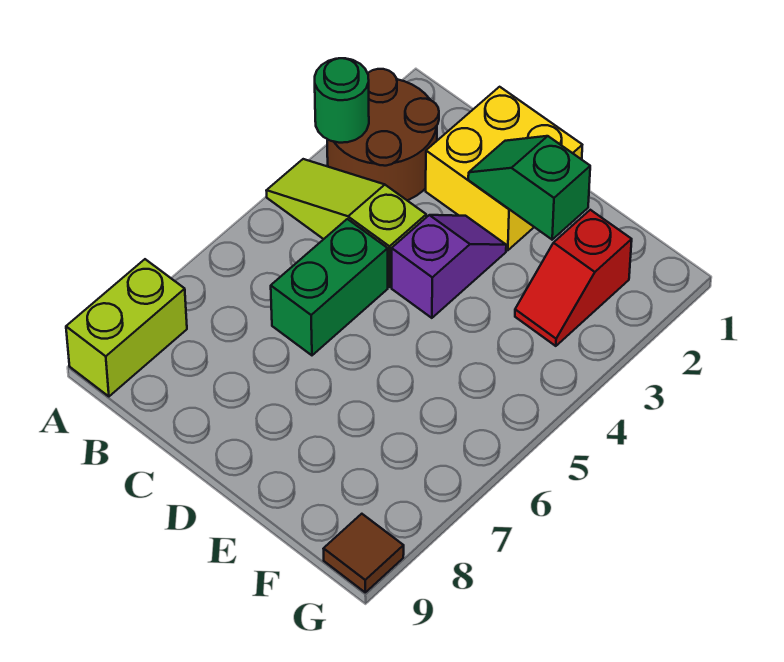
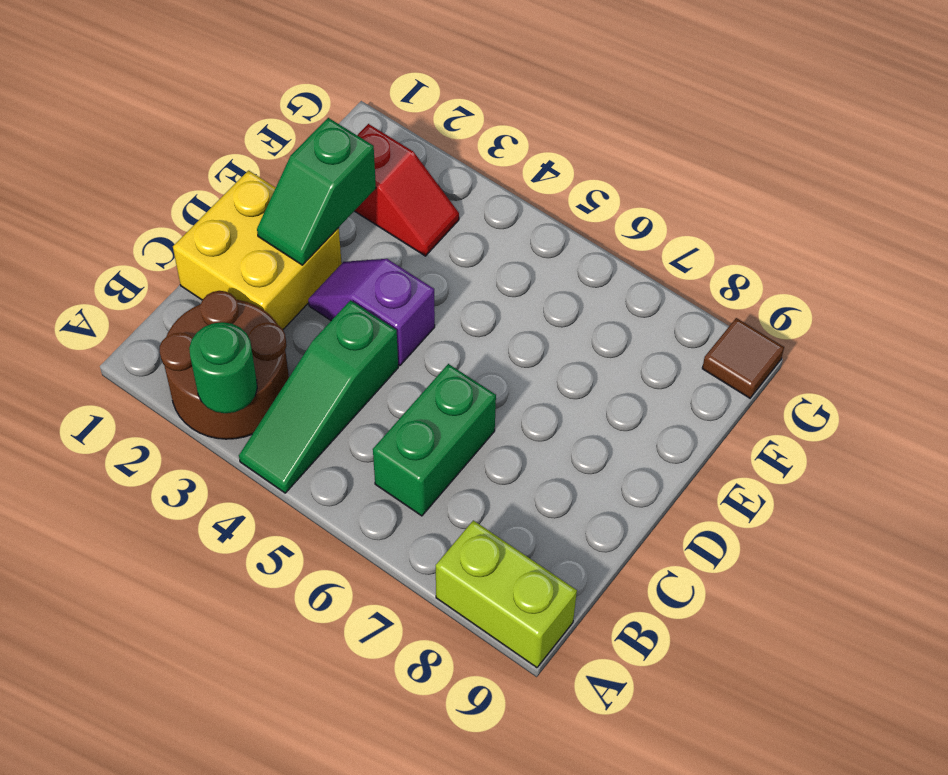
lime 1x3 slope [266,159,426,287] -> green 1x3 slope [239,300,398,493]
green 1x2 brick [271,219,388,355] -> green 1x2 brick turned to [373,364,496,516]

